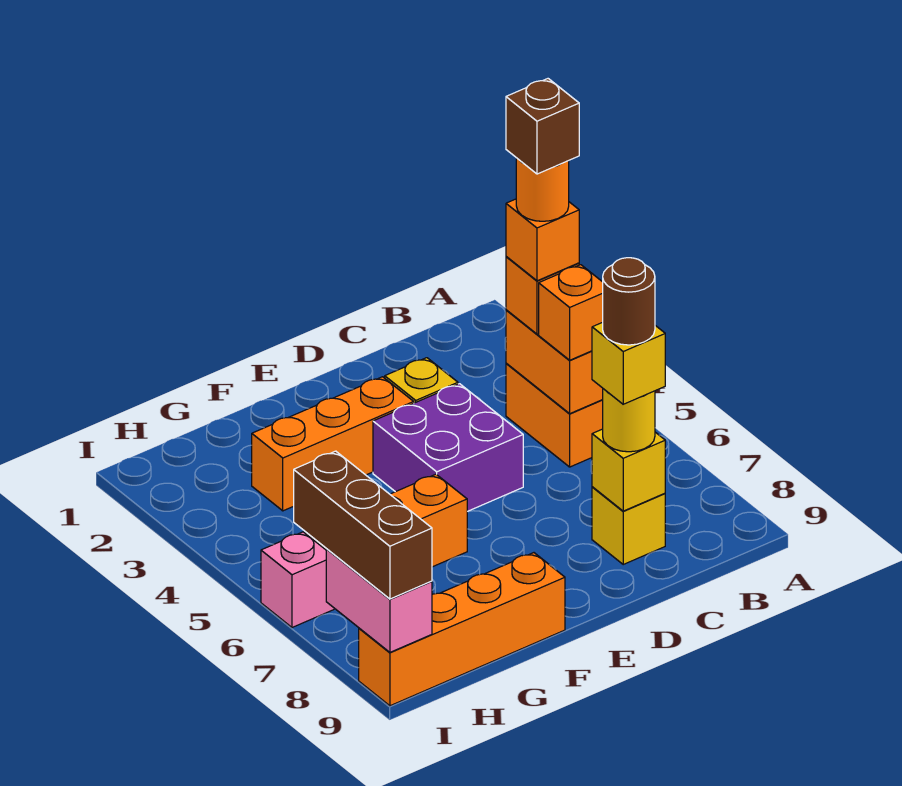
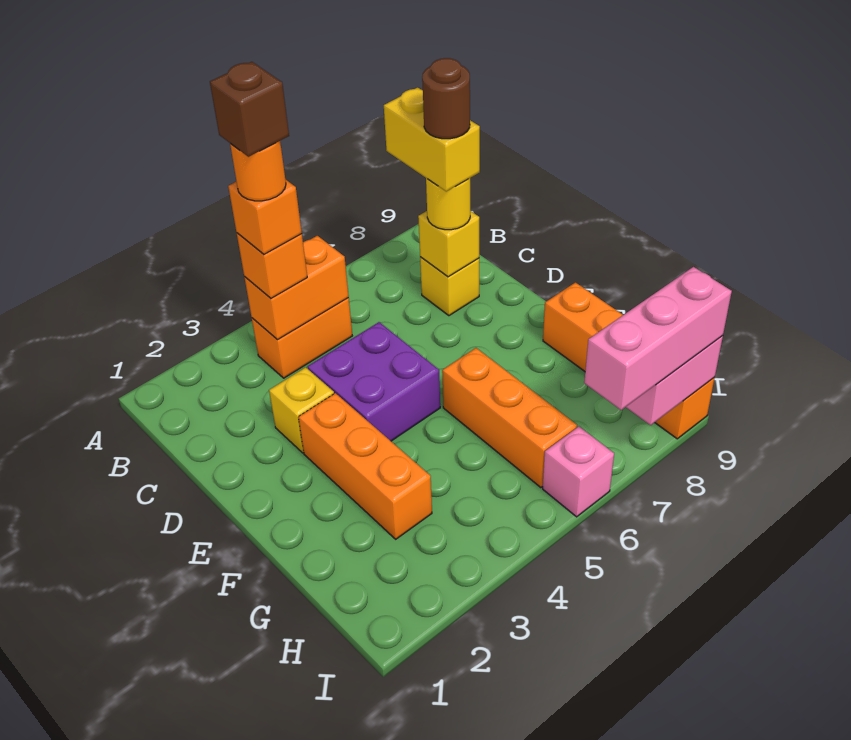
orange 1x1 brick [539,265,603,360] -> none
yellow 1x1 brick [592,322,665,404] -> yellow 1x2 brick [384,88,480,191]
brown 1x3 brick [294,451,432,599] -> pink 1x3 brick [584,267,732,410]

